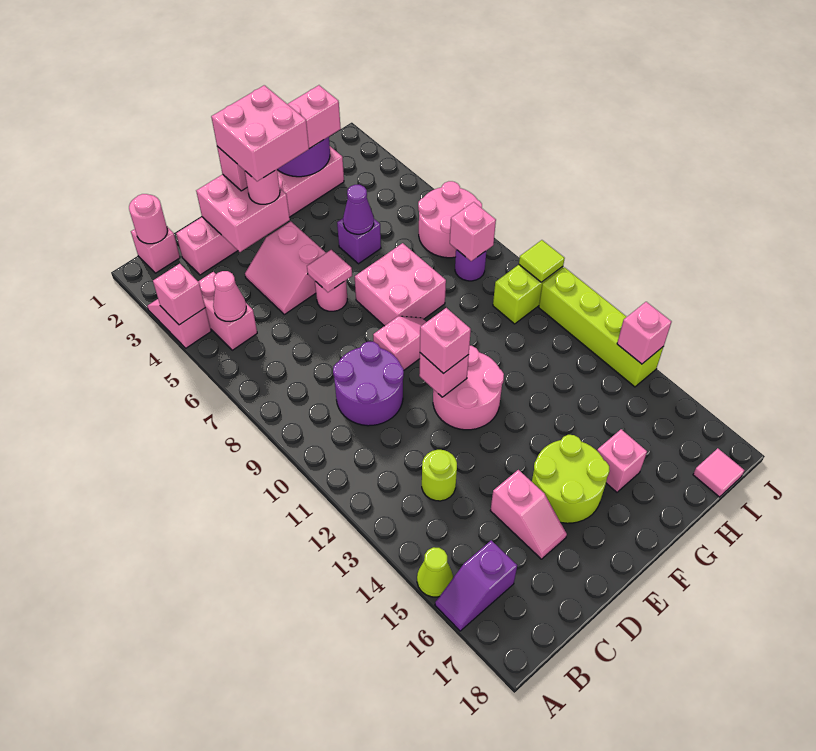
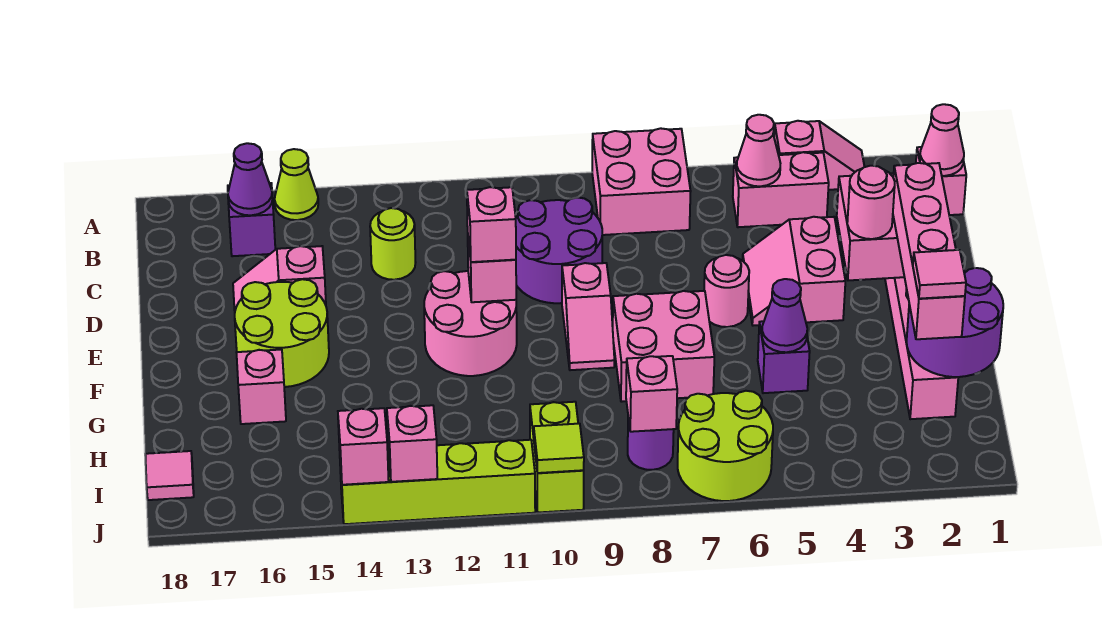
pink 1x1 brick [153,264,205,325] -> pink 1x1 brick moved to [387,405,437,482]
pink 1x1 round brick [129,194,168,244] -> pink 1x1 cone [920,104,964,176]
none -> purple 1x1 cone [228,143,273,215]
pink 2x2 slope [245,221,326,315] -> pink 2x2 slope turned to [743,217,845,326]
pink 2x2 brick [211,85,309,181] -> pink 2x2 brick moved to [592,128,691,235]
pink 1x1 tile [307,250,352,292] -> pink 1x1 tile moved to [913,250,966,299]
pink 2x2 round brick [418,181,482,258] -> lime 2x2 round brick [678,391,773,501]

